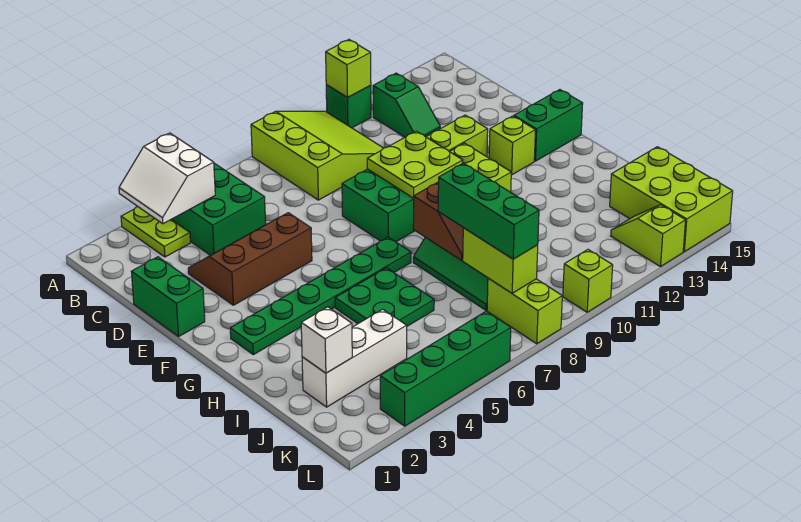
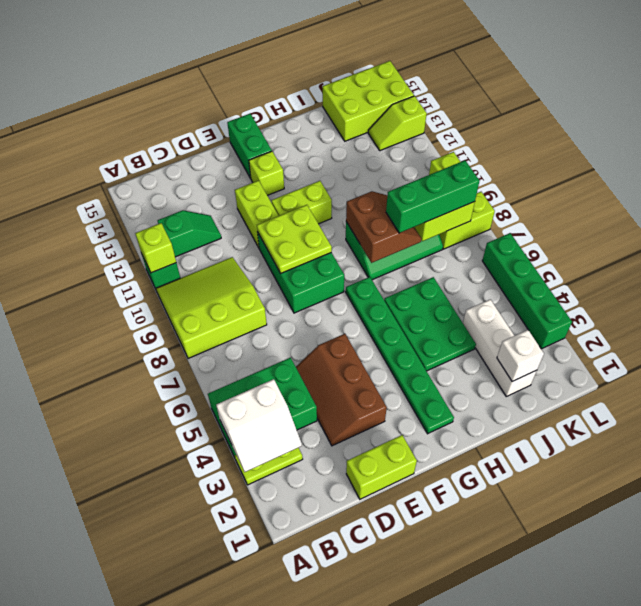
green 1x2 brick [131,257,205,337] -> lime 1x2 brick [346,435,417,499]
green 2x2 plate [335,268,434,326] -> green 2x3 plate [384,277,476,371]

